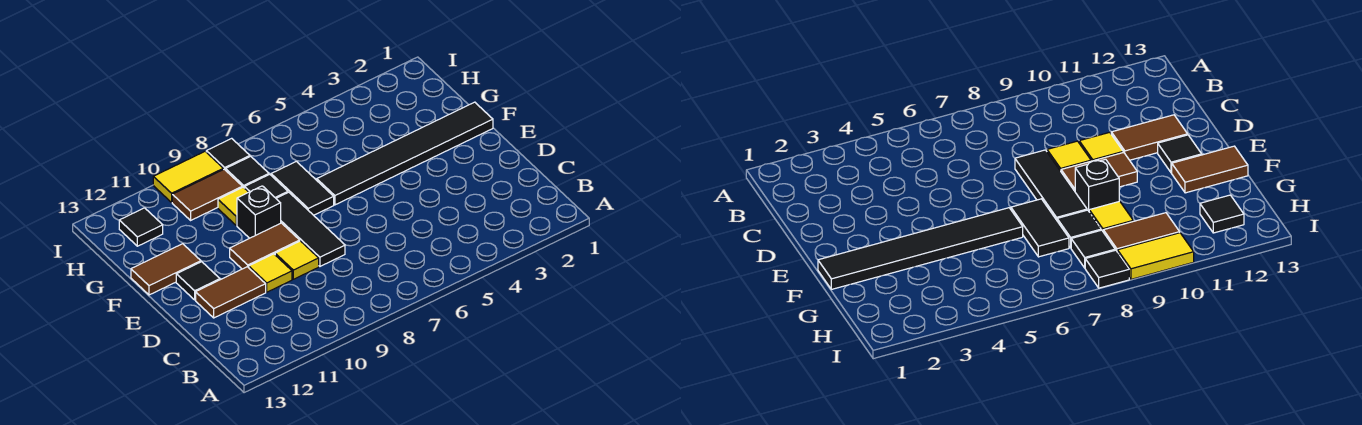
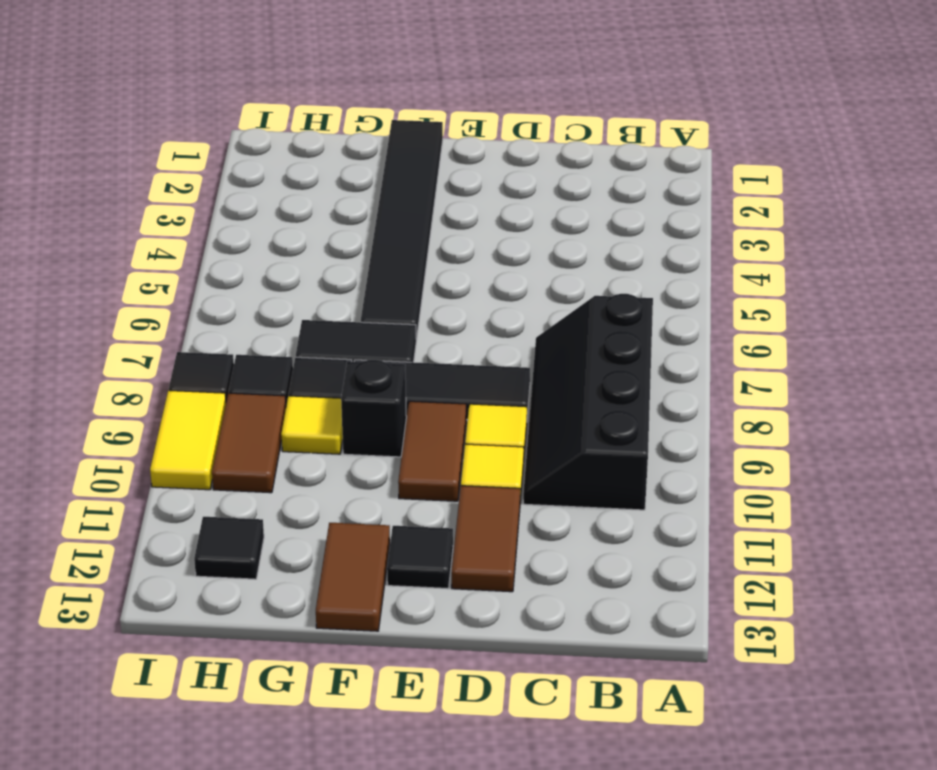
none -> black 2x4 slope [523,294,653,510]

